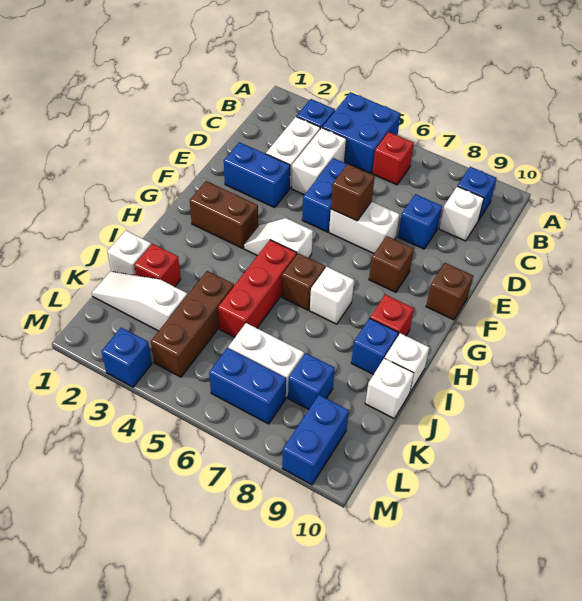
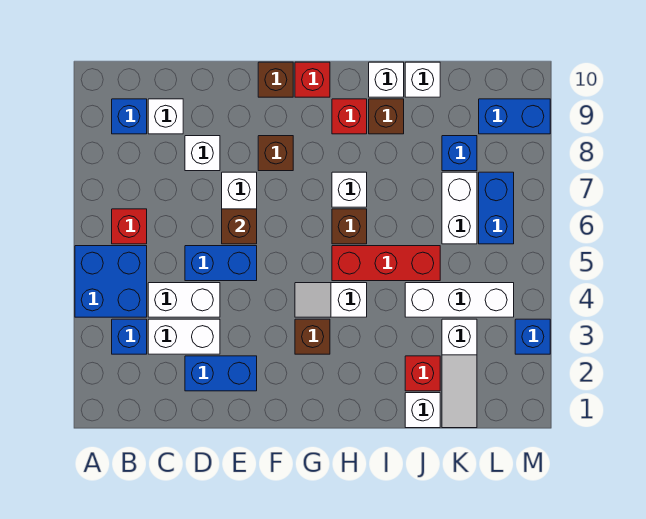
blue 1x1 brick [398,194,442,249] -> white 1x1 brick [185,136,220,171]
blue 1x2 brick [224,142,290,208] -> blue 1x2 brick turned to [185,356,257,391]
brown 1x2 brick [190,181,258,248] -> brown 1x1 brick [295,319,330,354]
white 1x2 slope [244,218,313,258] -> white 1x2 slope turned to [295,283,367,317]
none -> red 1x1 brick [295,62,330,97]
blue 1x1 brick [351,318,398,375] -> brown 1x1 brick [369,99,404,134]
brown 1x3 brick [151,271,234,377] -> white 1x3 brick [405,283,514,317]

